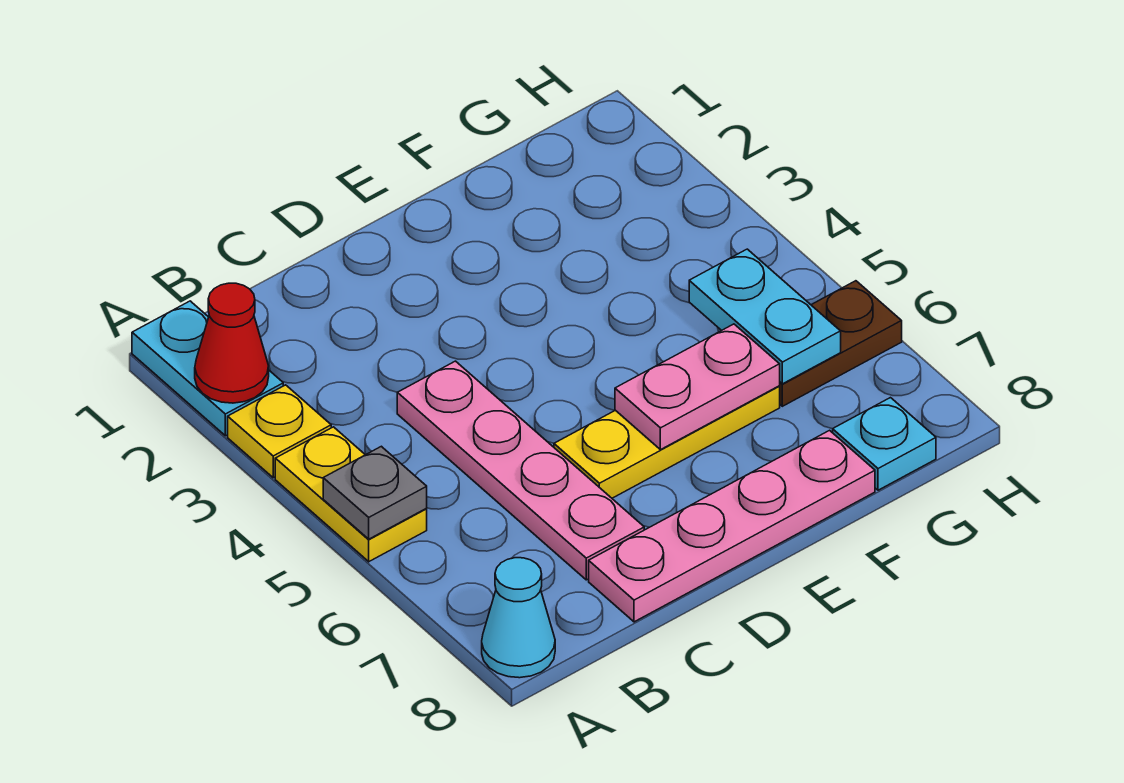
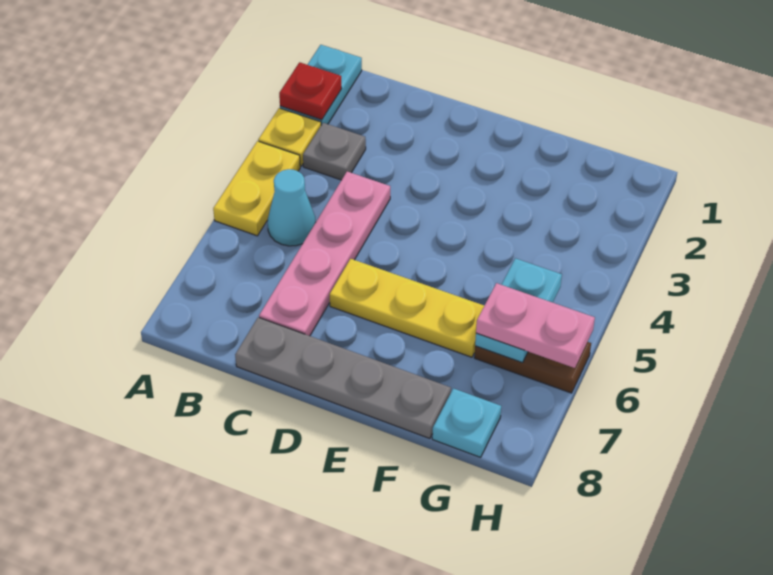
red 1x1 cone [195,283,269,403] -> red 1x1 plate [279,62,342,120]
grey 1x1 plate [323,446,427,539] -> grey 1x1 plate moved to [303,123,366,180]
cyan 1x1 cone [482,558,555,678] -> cyan 1x1 cone moved to [268,169,316,246]
pink 1x4 plate [589,430,875,622] -> grey 1x4 plate [235,317,451,439]
pink 1x2 plate [615,324,780,450] -> pink 1x2 plate moved to [476,283,595,368]

